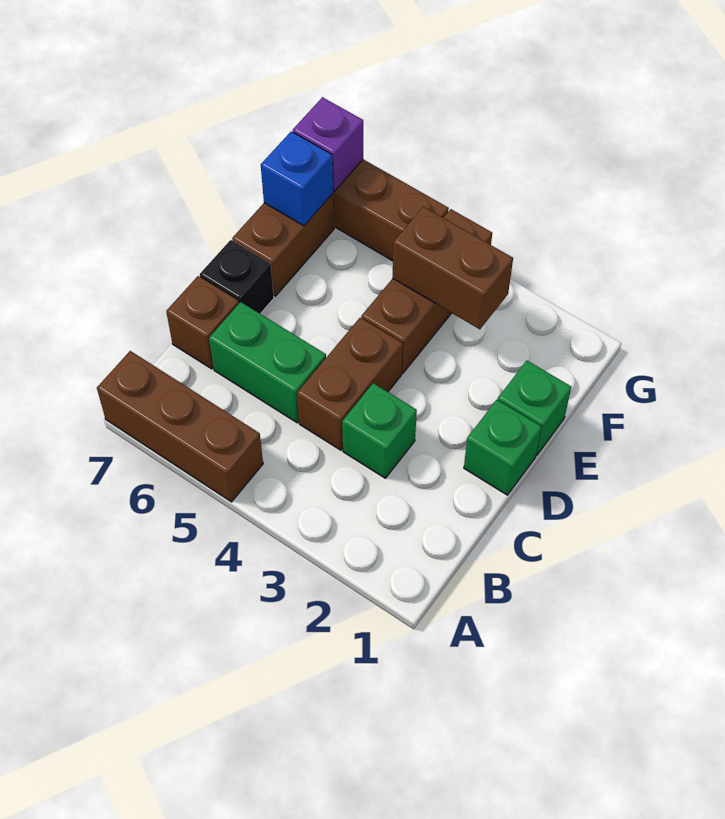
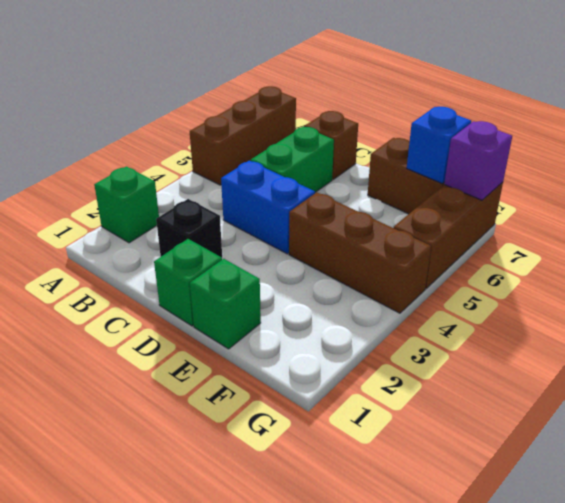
green 1x1 brick [342,383,417,478] -> green 1x1 brick moved to [94,166,159,243]
brown 1x2 brick [297,318,403,450] -> blue 1x2 brick [221,161,315,254]
black 1x1 brick [200,240,274,314] -> black 1x1 brick moved to [156,199,222,257]
brown 1x2 brick [393,207,513,329] -> none

